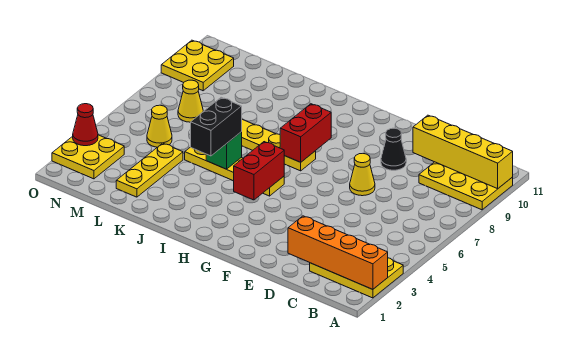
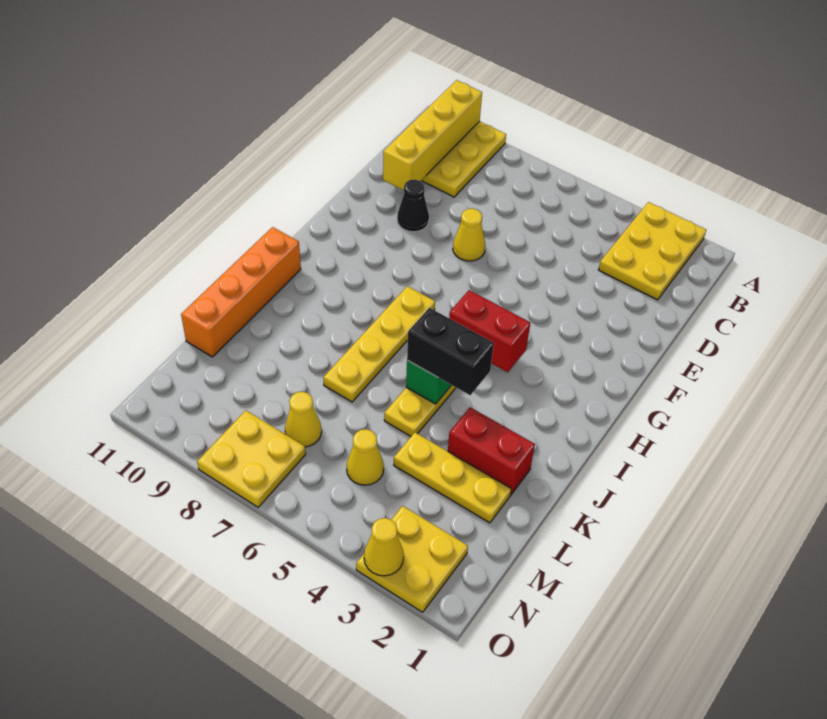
orange 1x4 brick [288,216,388,289] -> orange 1x4 brick moved to [181,227,301,357]
red 1x2 brick [280,104,331,162] -> red 1x2 brick moved to [448,407,535,495]
yellow 2x2 plate [161,40,234,91] -> yellow 2x2 plate moved to [197,410,306,507]
red 1x1 cone [73,104,98,146] -> yellow 1x1 cone [364,518,404,576]

